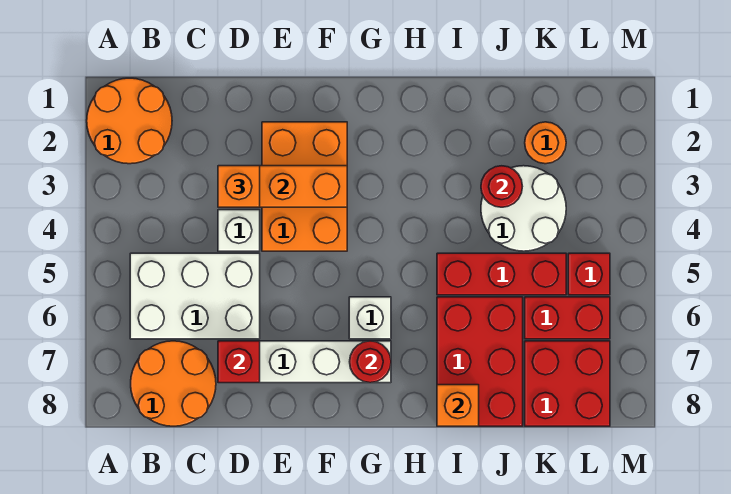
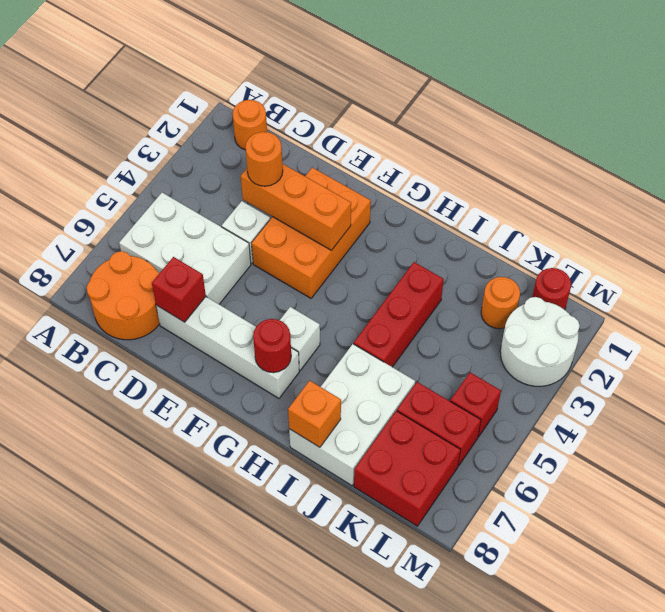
orange 2x2 round brick [87,78,172,164] -> orange 1x1 round brick [233,100,267,150]
orange 1x1 brick [218,166,260,207] -> orange 1x1 round brick [245,132,283,186]
red 1x3 brick [437,253,566,295] -> red 1x3 brick turned to [354,262,444,367]
red 2x3 brick [437,297,523,426] -> white 2x3 brick [289,344,415,486]
white 2x2 round brick [481,166,566,251] -> white 2x2 round brick moved to [500,297,580,386]
red 1x1 round brick [481,166,522,207] -> red 1x1 round brick moved to [532,268,571,310]

